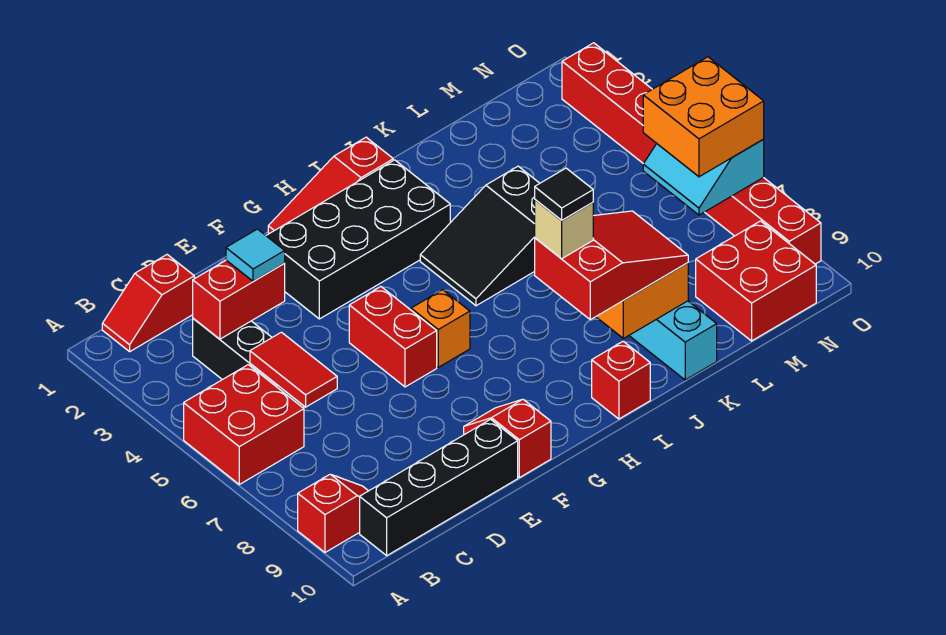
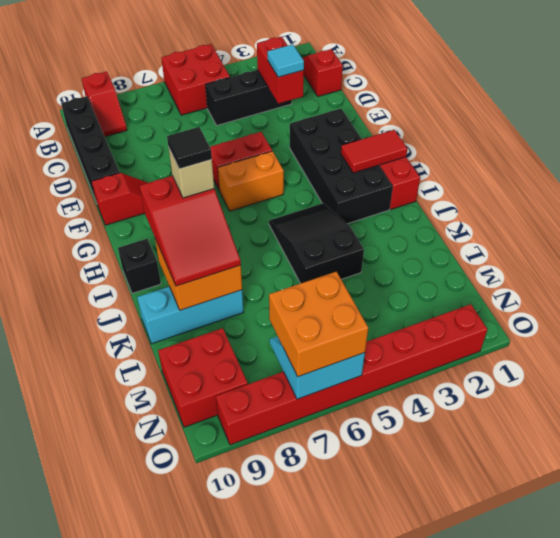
red 1x2 tile [250,332,337,407] -> red 1x2 tile moved to [341,130,407,173]
orange 1x1 brick [411,290,470,367] -> orange 1x2 brick [218,151,284,211]
red 1x1 brick [592,341,650,419] -> black 1x1 brick [118,239,161,293]

